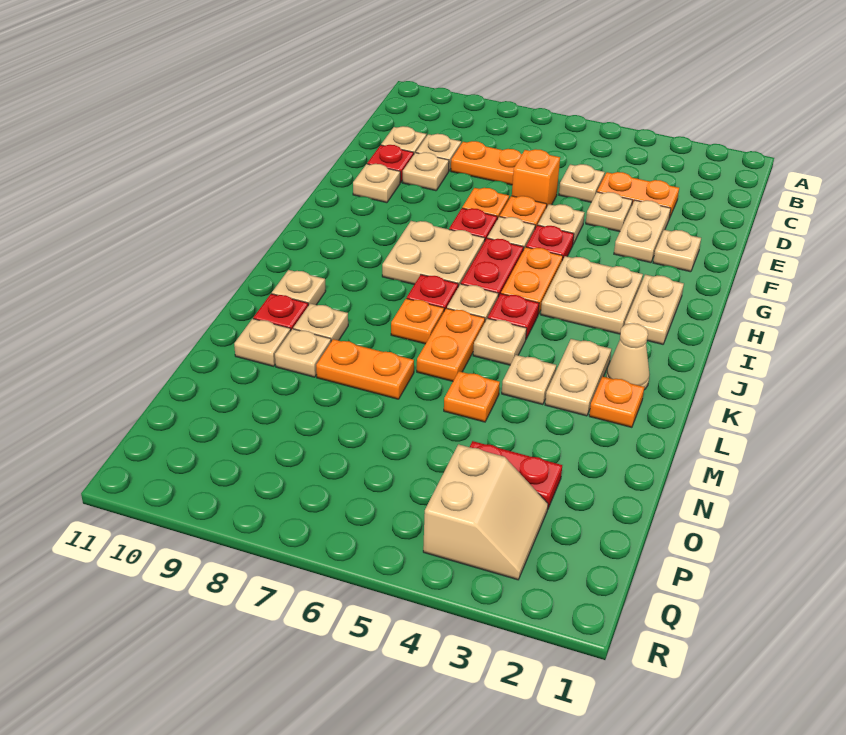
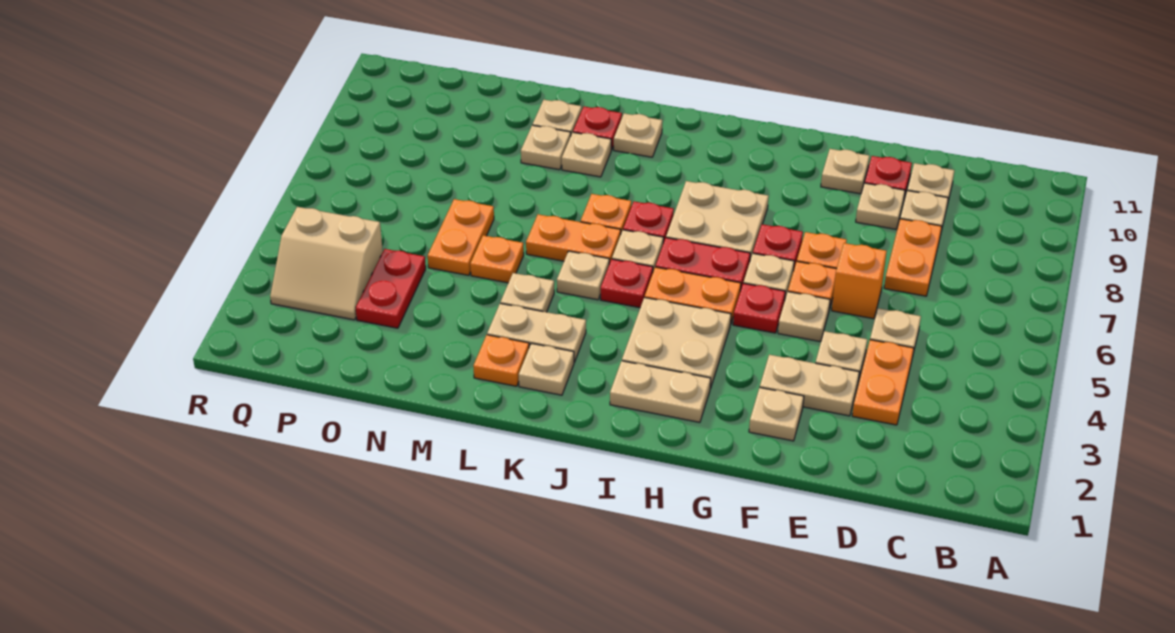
tan 1x1 cone [606,323,650,390] -> tan 1x1 plate [519,343,574,395]
orange 1x2 plate [316,339,414,399] -> orange 1x2 plate moved to [428,199,494,275]

